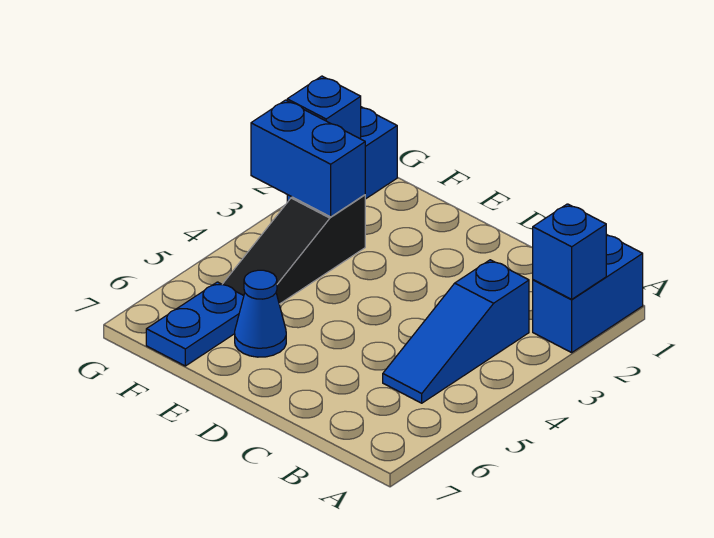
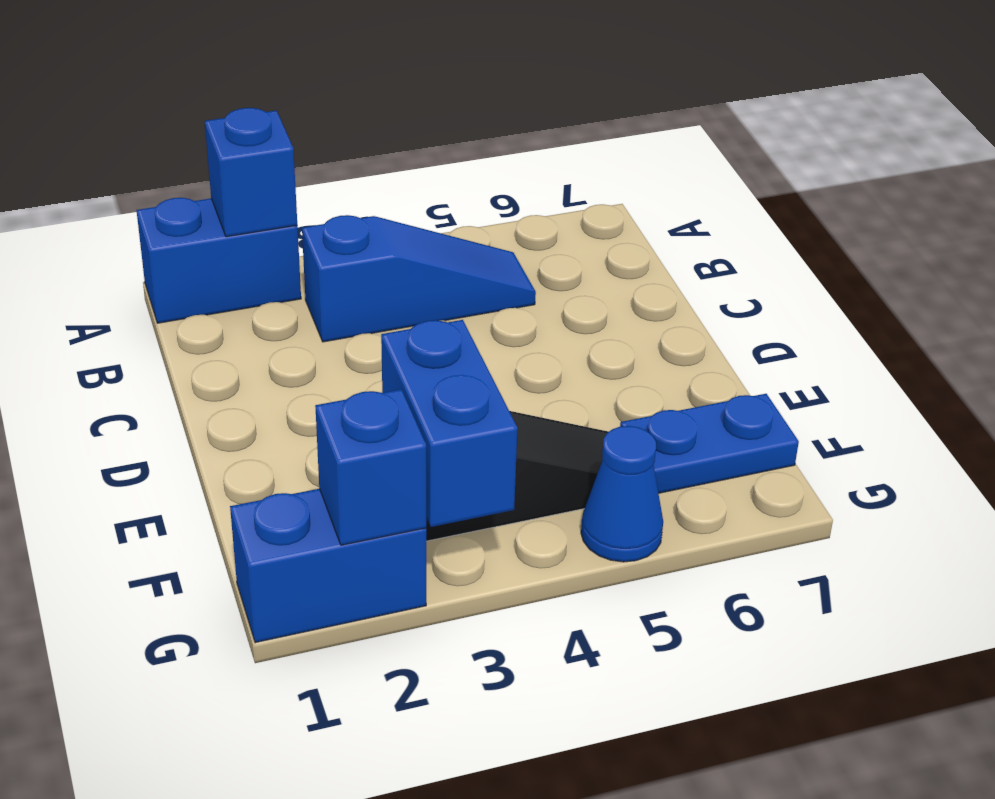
blue 1x1 cone [235,270,286,357] -> blue 1x1 cone moved to [581,426,663,562]

